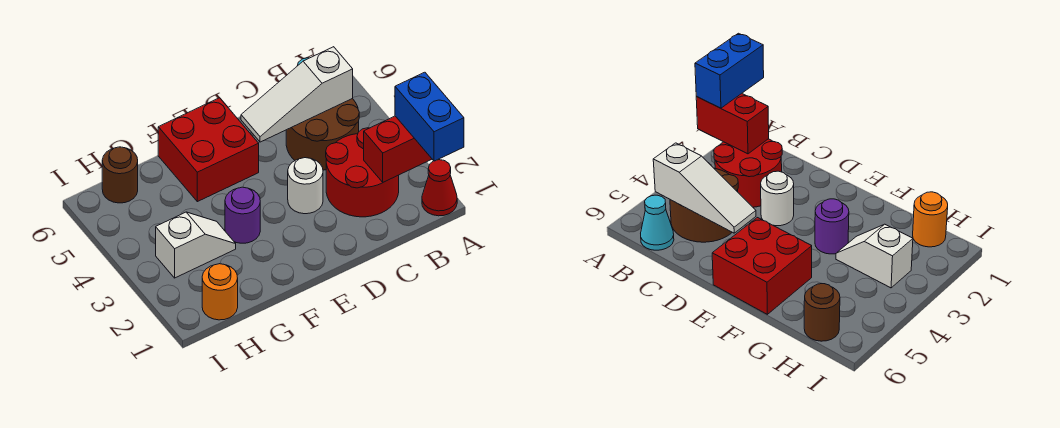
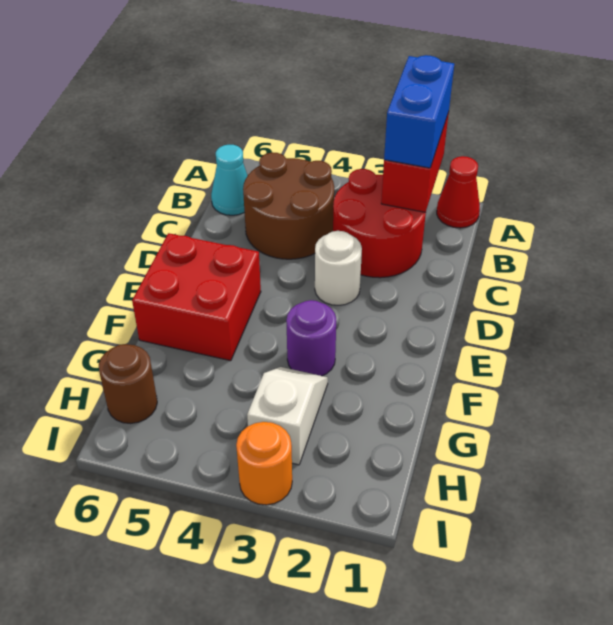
blue 1x2 brick [395,72,464,161] -> blue 1x2 brick turned to [384,55,454,168]
white 1x3 slope [241,47,353,142] -> none
orange 1x1 round brick [202,264,238,320] -> orange 1x1 round brick moved to [236,422,292,505]

